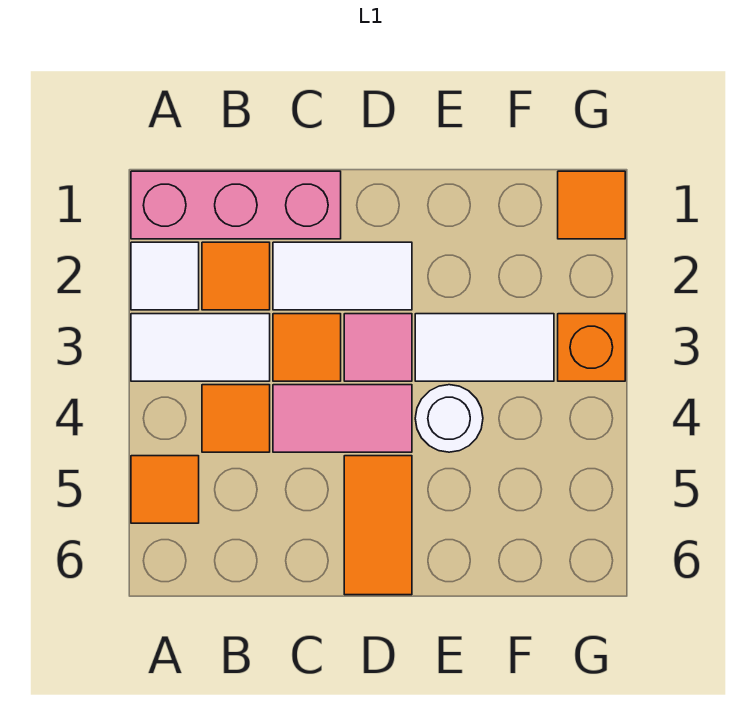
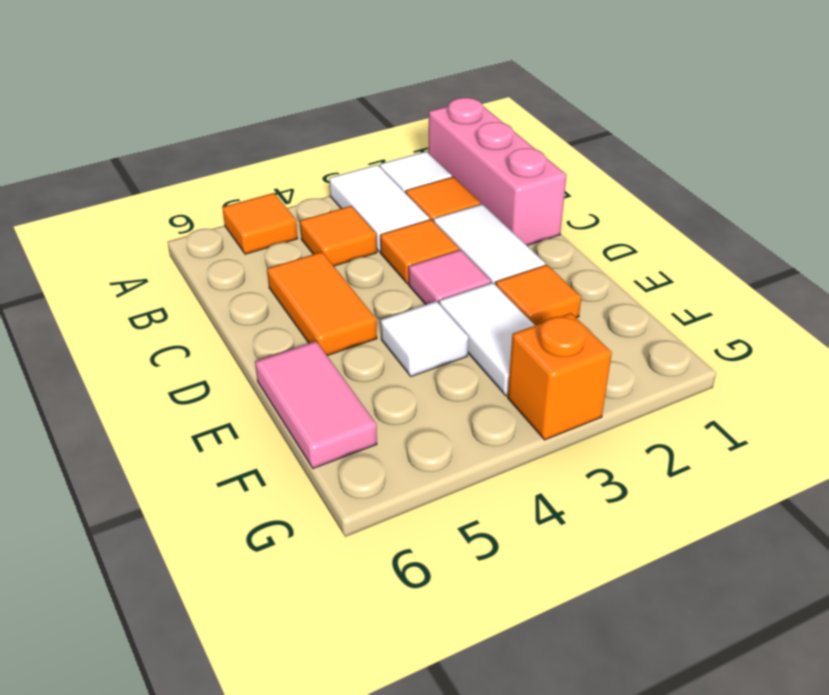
pink 1x2 tile [273,385,412,452] -> pink 1x2 tile moved to [255,341,377,468]
orange 1x2 tile [344,456,412,595] -> orange 1x2 tile turned to [267,252,377,356]
white 1x1 round brick [415,385,483,452] -> white 1x1 tile [381,301,468,377]
orange 1x1 tile [558,171,625,239] -> orange 1x1 tile moved to [495,265,581,325]

